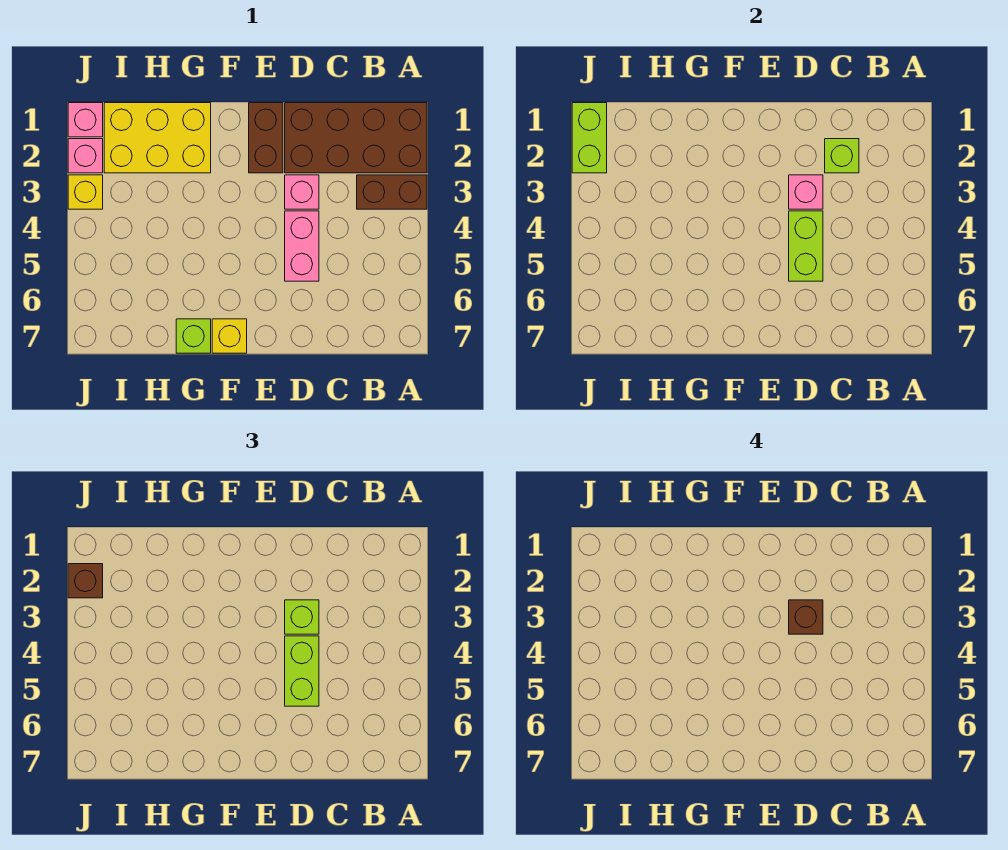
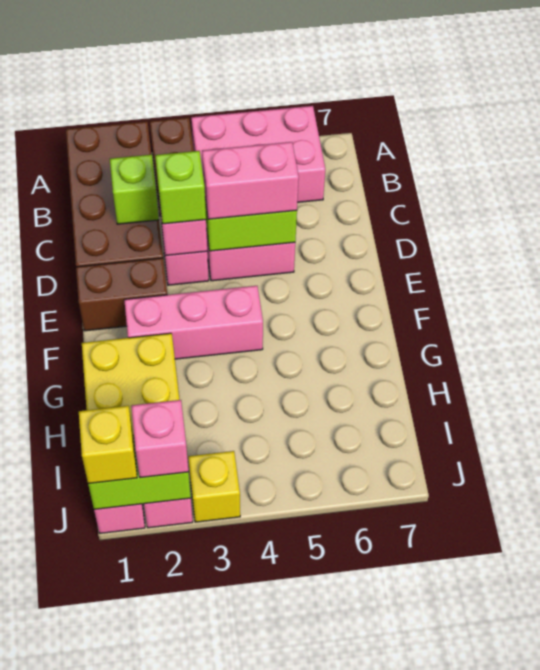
none -> pink 2x3 brick [191,106,325,202]
brown 1x1 brick [789,600,823,634] -> none
lime 1x2 brick [285,636,319,706] -> pink 1x2 brick [202,142,299,219]
none -> pink 1x3 brick [124,286,263,359]
yellow 1x1 brick [212,319,247,353] -> yellow 1x1 brick moved to [79,406,137,484]
lime 1x1 brick [176,319,211,353] -> none
brown 1x1 brick [68,564,103,598] -> pink 1x1 brick [131,400,189,478]

